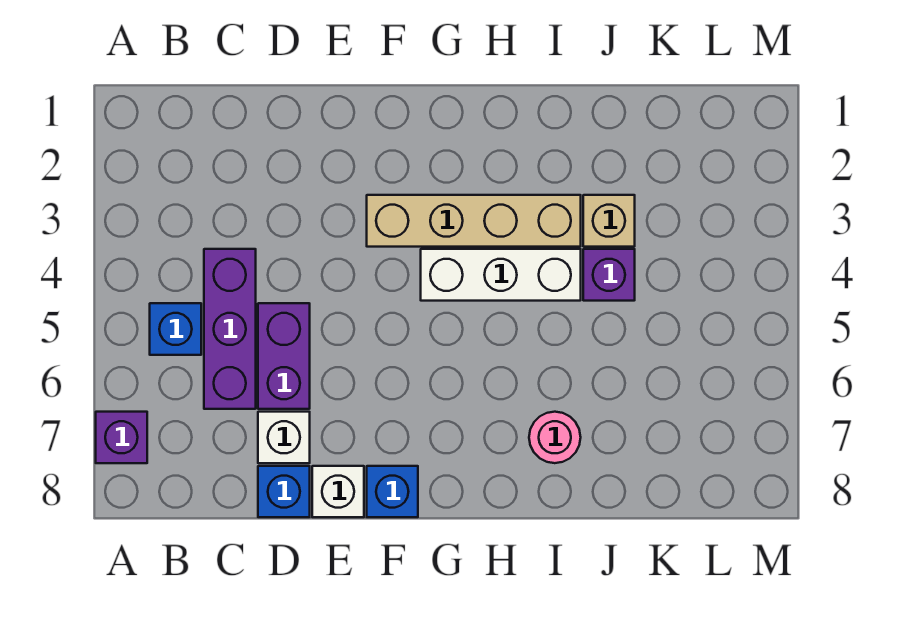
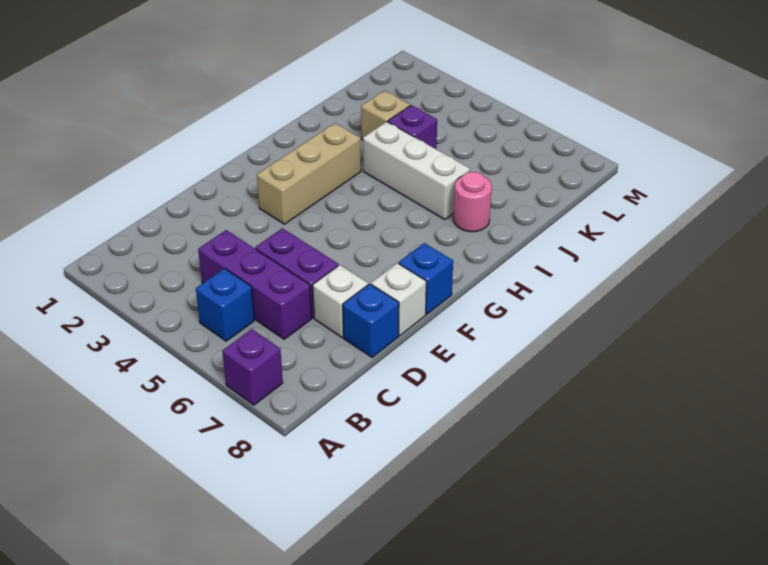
tan 1x4 brick [367,195,581,247] -> tan 1x3 brick [257,123,361,224]
white 1x3 brick [421,249,581,301] -> white 1x3 brick turned to [363,122,470,220]

